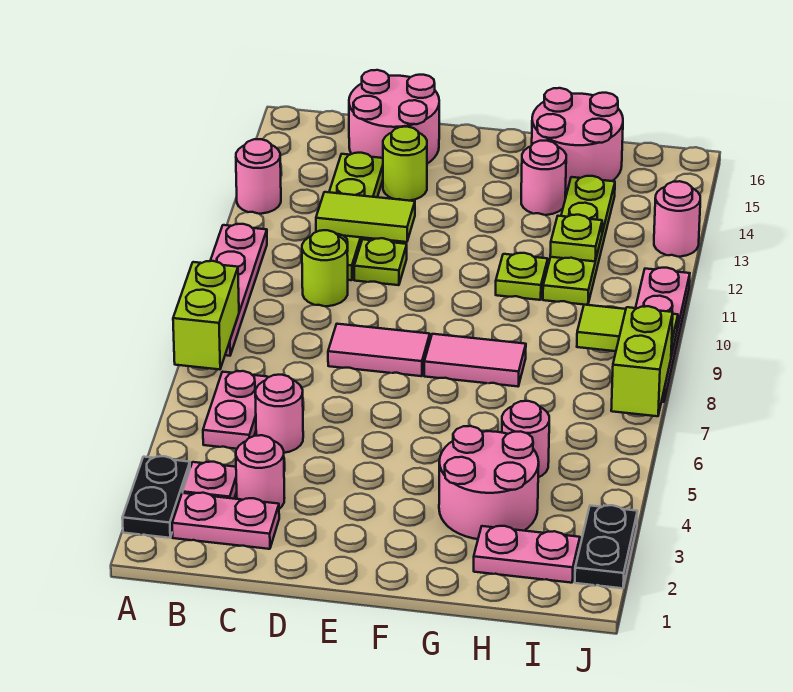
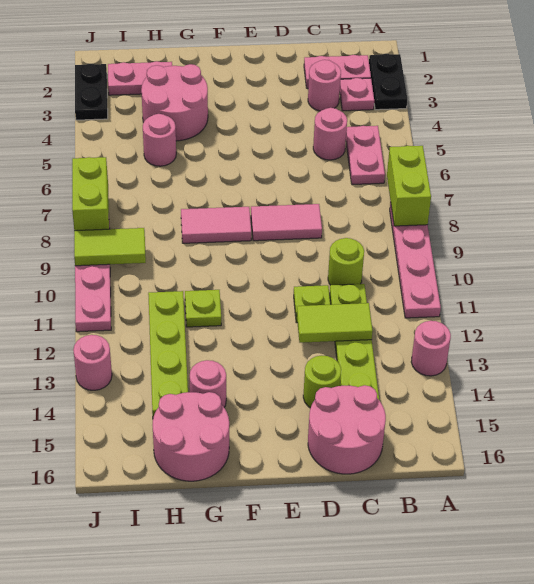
lime 1x1 plate [550,215,602,261] -> none

